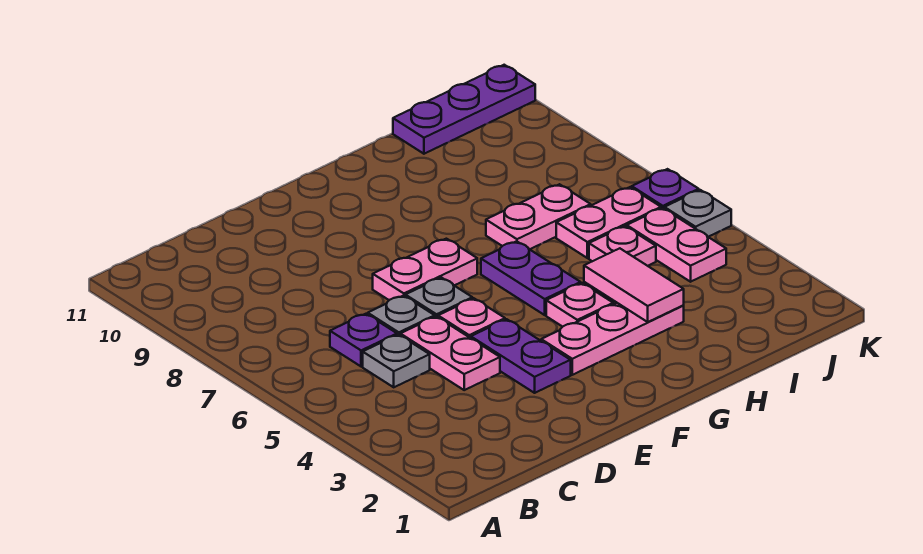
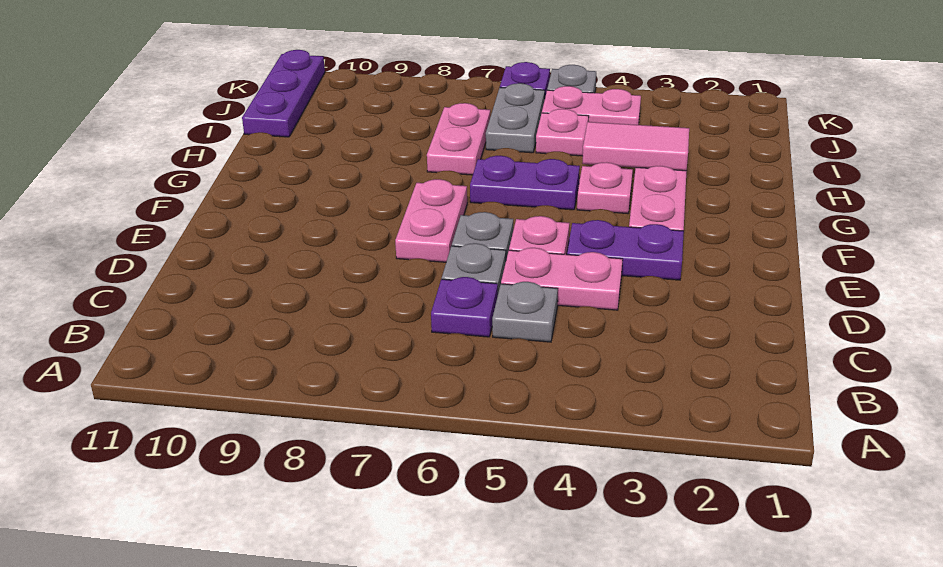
pink 1x2 plate [556,187,661,258] -> grey 1x2 plate [486,83,545,153]

